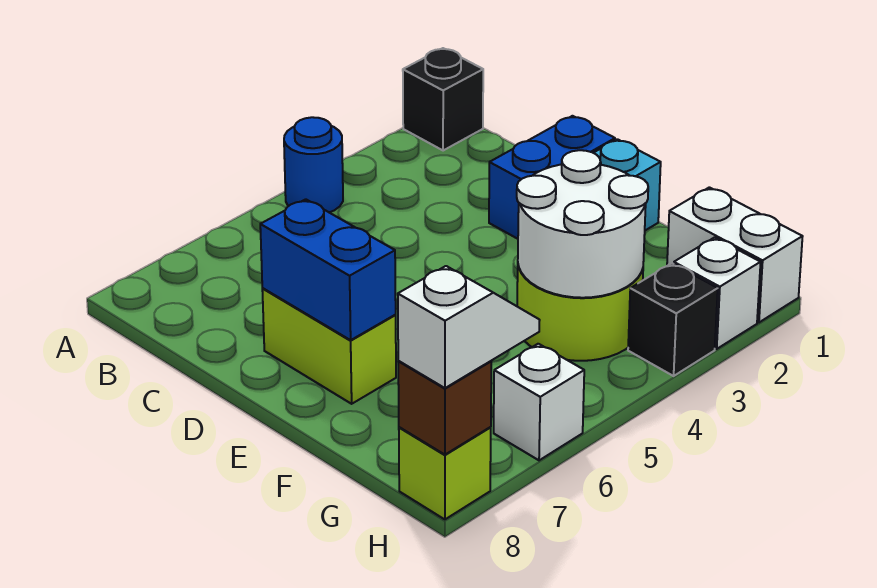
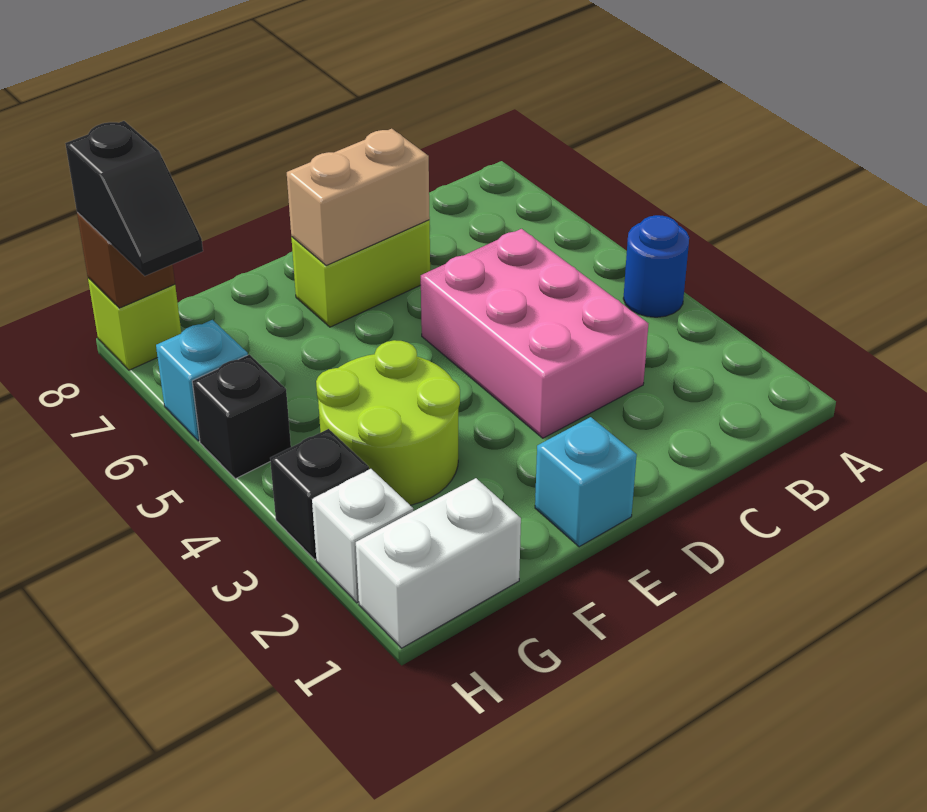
black 1x1 brick [403,48,483,151] -> black 1x1 brick moved to [192,354,291,479]
none -> pink 2x3 brick [421,229,648,438]
blue 1x2 brick [489,116,615,239] -> none
blue 1x2 brick [260,199,396,340] -> tan 1x2 brick [287,129,430,266]
white 2x2 round brick [517,150,648,298] -> none
white 1x1 brick [494,344,584,460] -> cyan 1x1 brick [156,320,248,441]
white 1x2 slope [398,266,540,388] -> black 1x2 slope [65,121,203,276]

